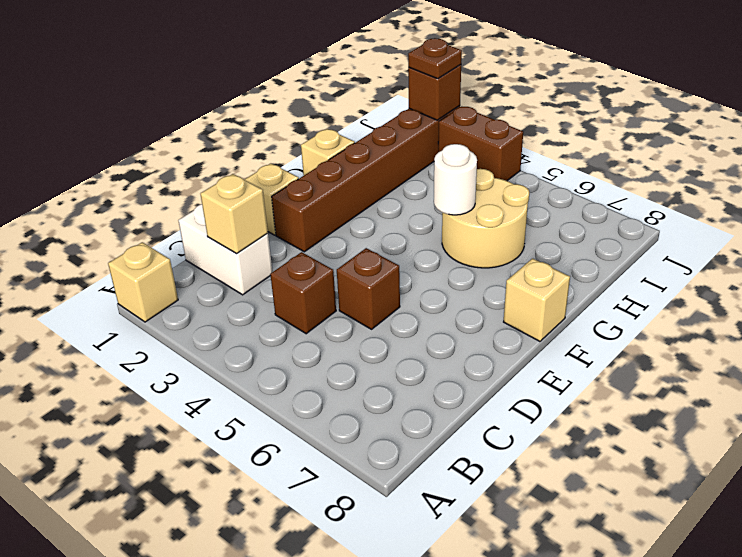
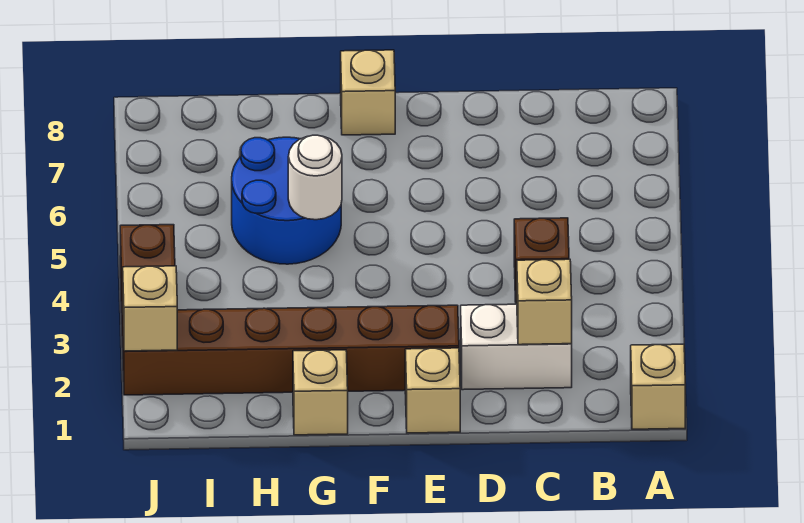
white 1x2 brick [178,204,273,295] -> white 1x2 brick turned to [461,304,572,390]
brown 1x1 brick [337,248,400,329] -> none
tan 2x2 round brick [442,169,529,268] -> blue 2x2 round brick [232,137,341,264]
brown 1x1 brick [408,65,461,120] -> tan 1x1 brick [123,266,177,351]
brown 1x1 plate [408,38,462,79] -> none

